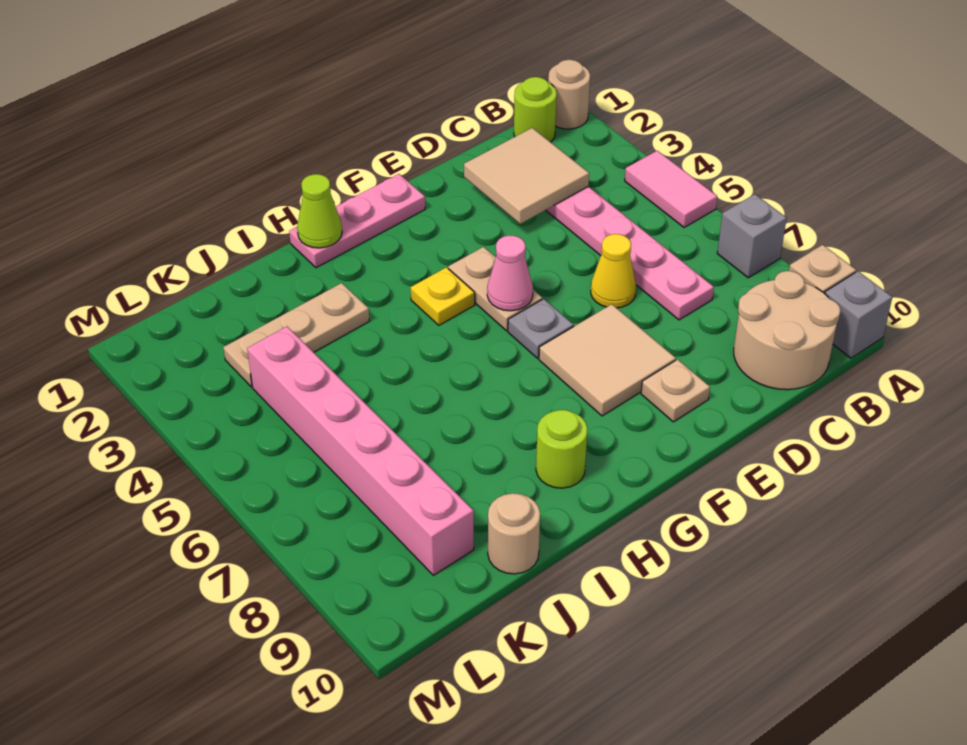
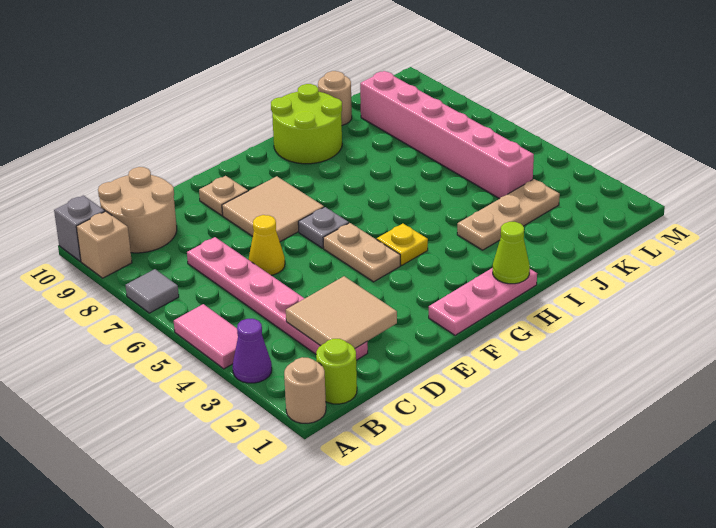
none -> purple 1x1 cone [233,319,272,383]
grey 1x1 brick [717,194,787,278] -> grey 1x1 tile [126,269,179,313]
pink 1x1 cone [487,236,533,311] -> none
lime 1x1 round brick [536,410,588,488] -> lime 2x2 round brick [271,84,342,164]

